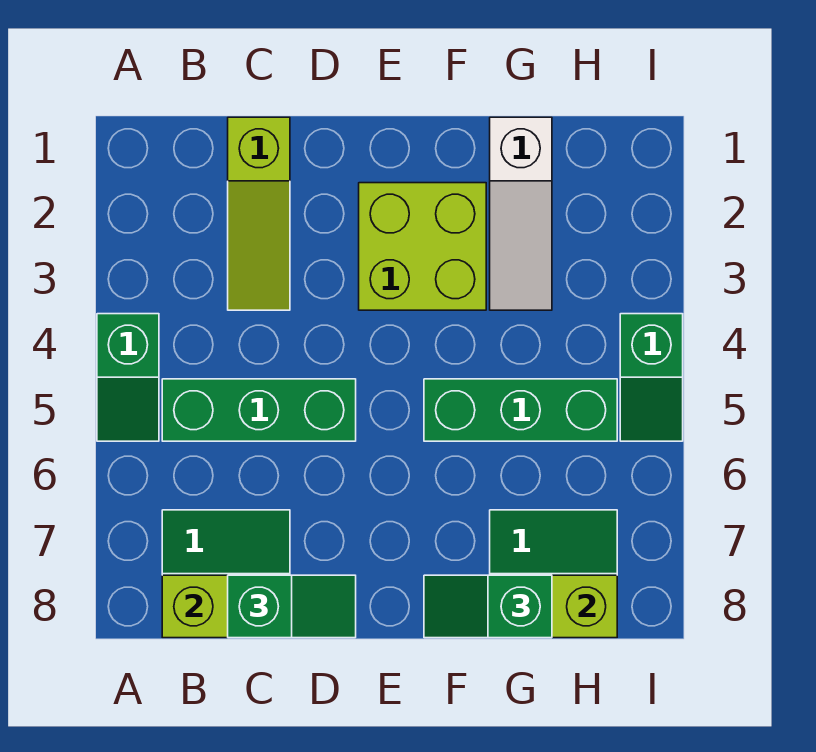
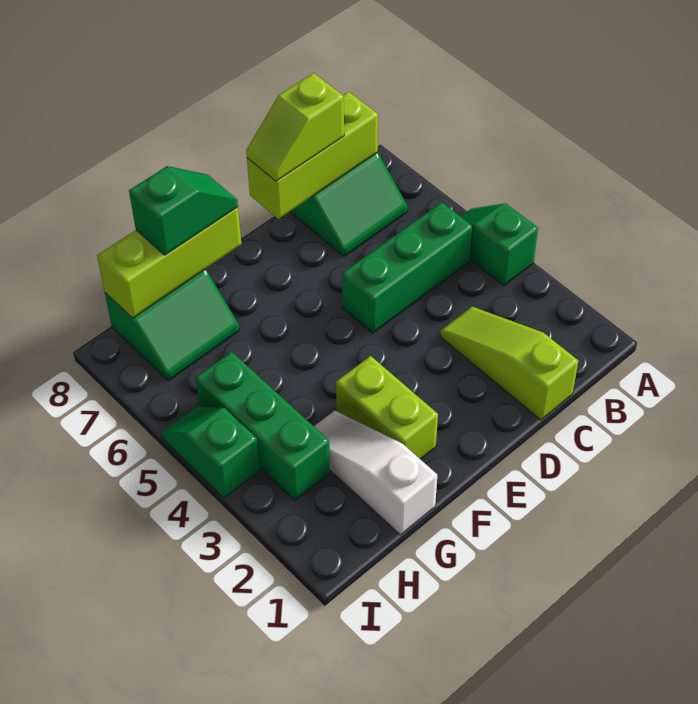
green 1x2 slope [228,575,356,638] -> lime 1x2 slope [246,73,344,181]
lime 2x2 brick [359,183,486,310] -> lime 1x2 brick [336,356,438,459]
green 1x3 brick [424,379,617,441] -> green 1x3 brick turned to [195,352,330,500]

